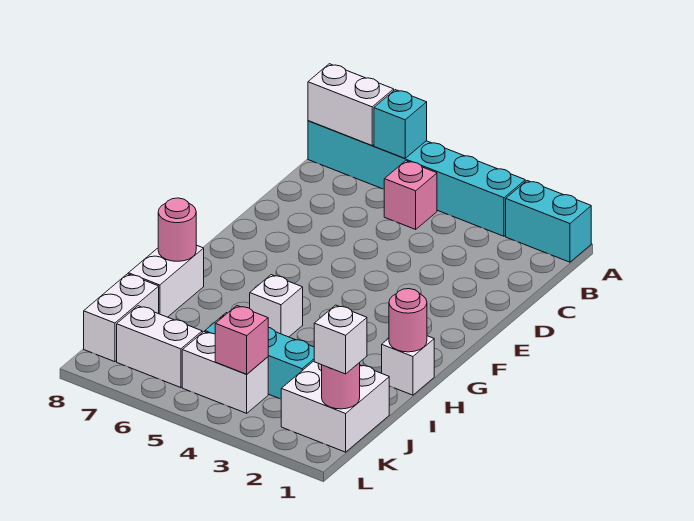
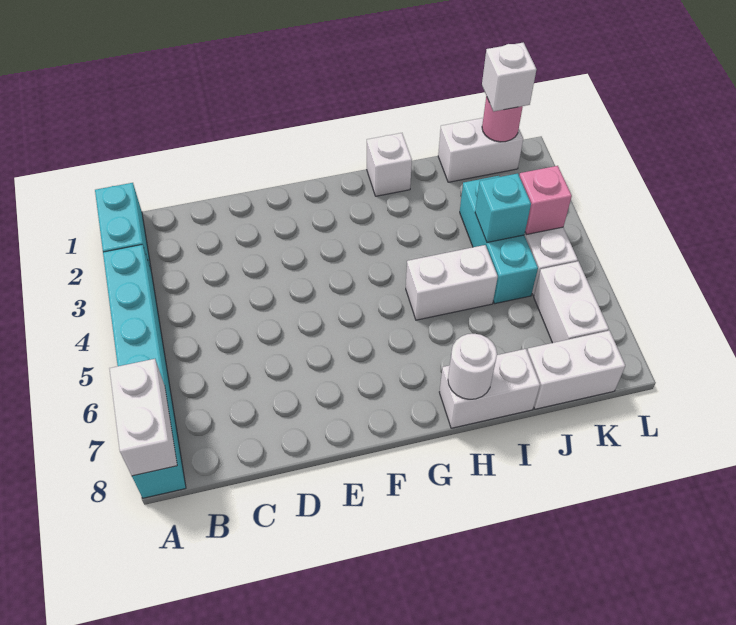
cyan 1x1 brick [374,90,427,158] -> cyan 1x1 brick moved to [475,173,531,242]
pink 1x1 brick [384,161,437,229] -> none
pink 1x1 round brick [389,289,427,352] -> none
white 1x1 brick [250,275,303,337] -> white 1x2 brick [406,245,498,320]
pink 1x1 round brick [158,198,196,261] -> white 1x1 round brick [448,334,497,399]
white 2x2 brick [281,361,389,452] -> white 1x2 brick [438,118,523,182]

